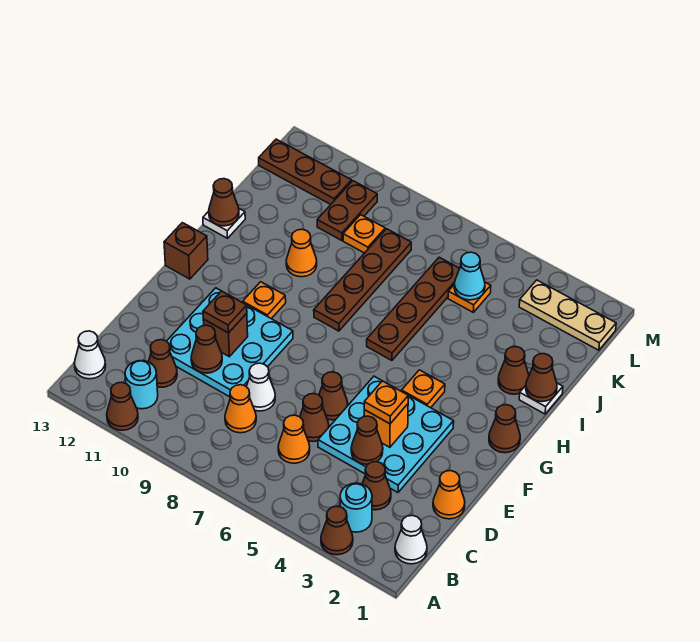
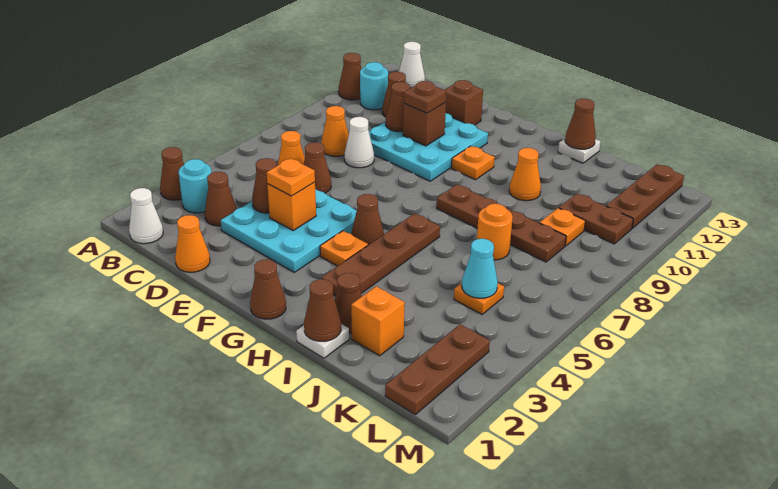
brown 1x1 cone [319,372,348,420] -> brown 1x1 cone moved to [351,194,384,245]
brown 1x1 brick [164,223,208,279] -> brown 1x1 brick moved to [445,80,483,125]
brown 1x4 plate [367,257,460,361] -> brown 1x4 plate turned to [322,213,440,296]
none -> orange 1x1 brick [351,286,405,356]
none -> orange 1x1 round brick [477,204,513,260]
tan 1x3 plate [519,280,616,350] -> brown 1x3 plate [385,324,490,414]

